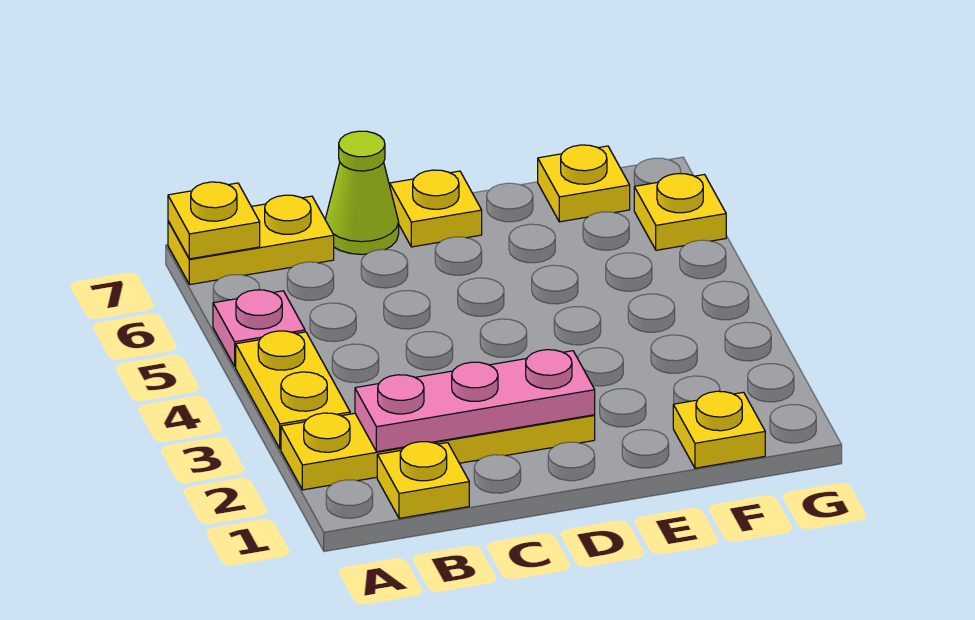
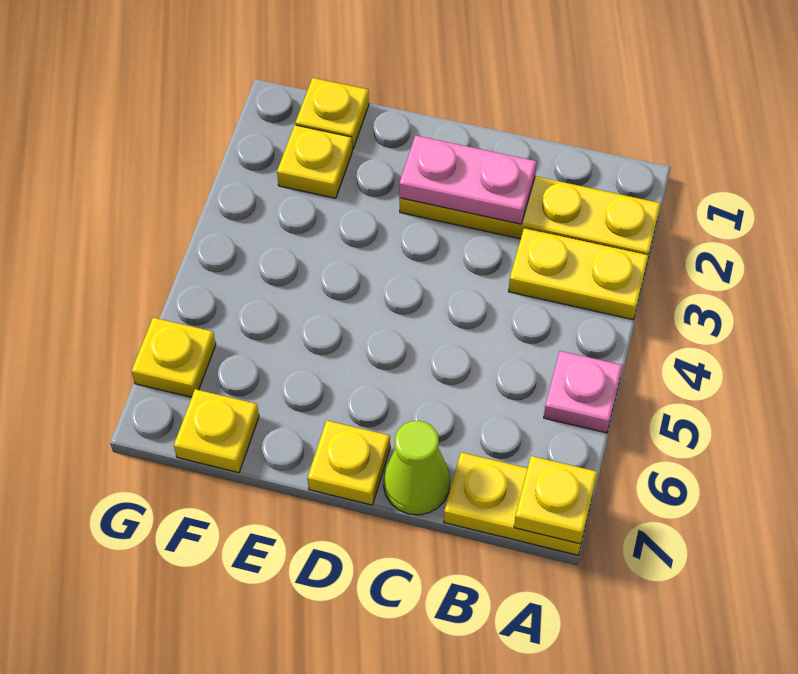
yellow 1x2 plate [236,331,350,449] -> yellow 1x2 plate turned to [509,228,649,320]
yellow 1x1 plate [377,442,469,518] -> yellow 1x1 plate moved to [277,125,352,198]
pink 1x3 plate [355,350,595,452] -> pink 1x2 plate [399,135,537,224]

